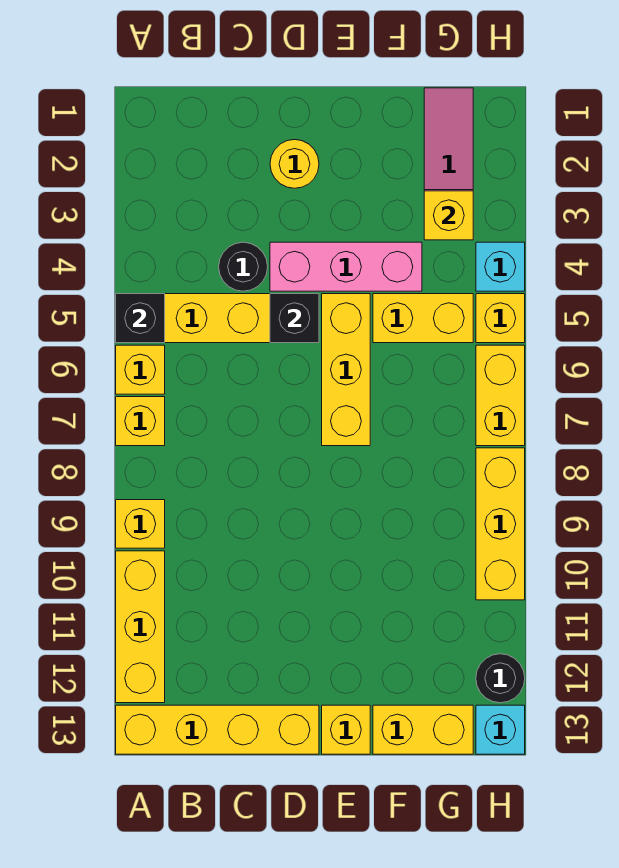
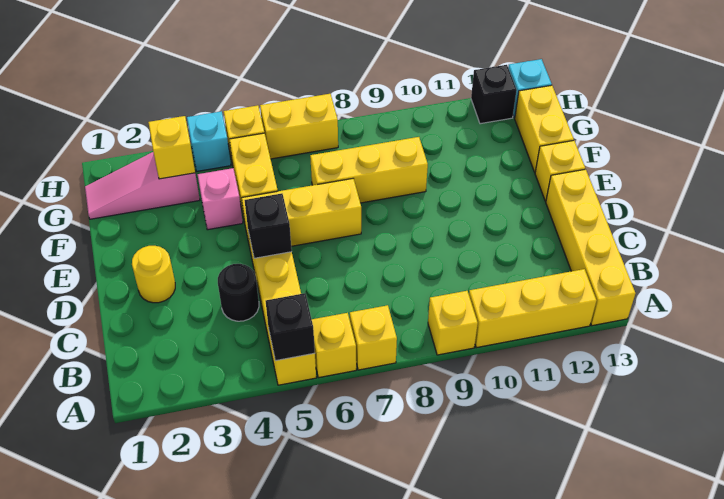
pink 1x3 brick [270,242,422,291] -> pink 1x1 brick [198,168,243,230]
yellow 1x3 brick [476,448,525,600] -> yellow 1x3 brick moved to [310,137,428,203]
black 1x1 round brick [476,654,525,703] -> black 1x1 brick [471,65,517,124]

